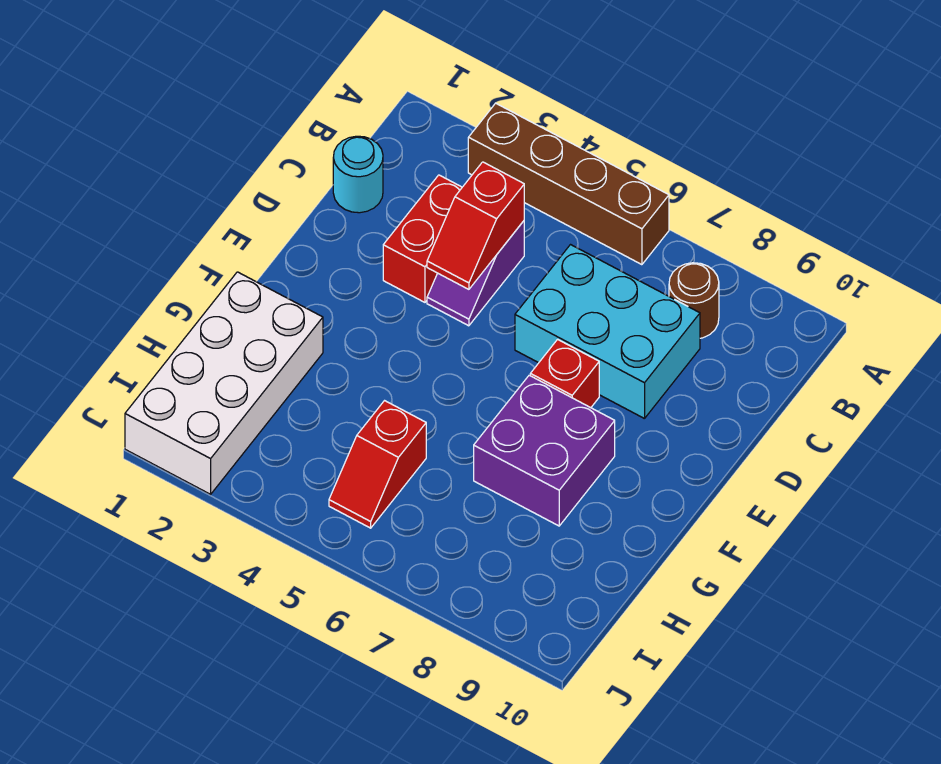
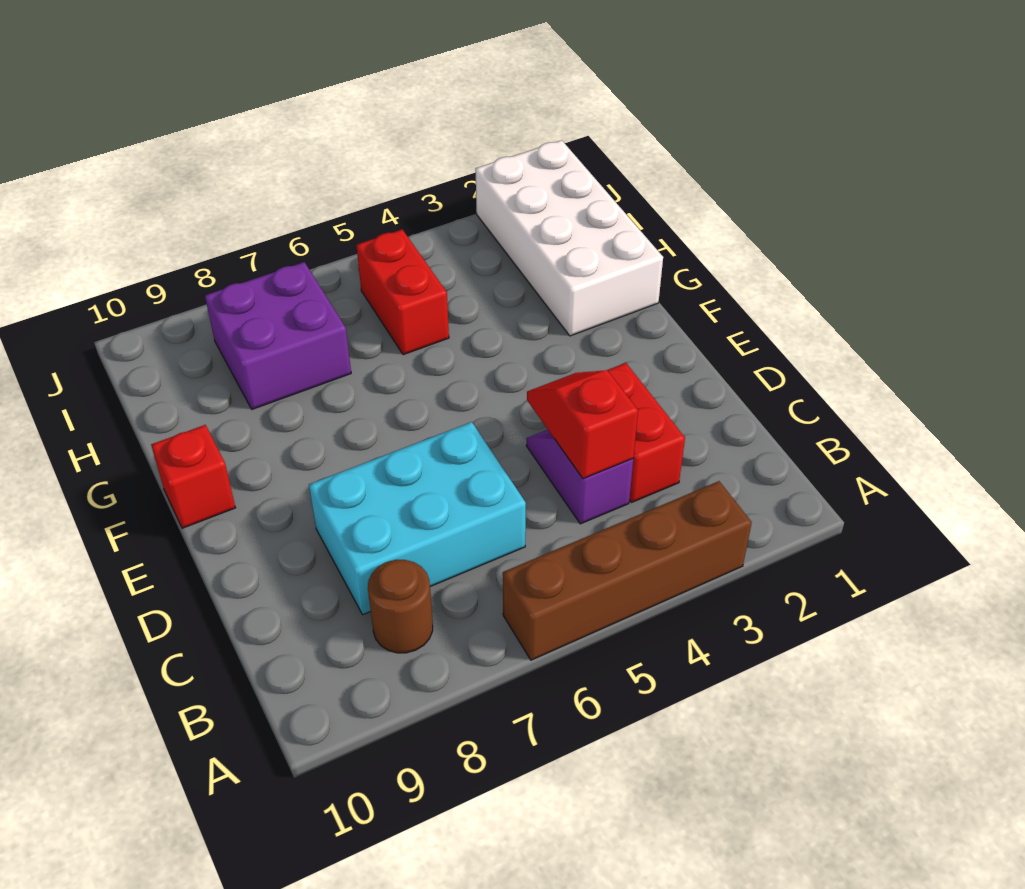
cyan 1x1 round brick [333,136,383,213] -> none
red 1x1 brick [530,339,599,408] -> red 1x1 brick moved to [151,425,235,528]
purple 2x2 brick [474,375,615,526] -> purple 2x2 brick moved to [205,262,351,409]
red 1x2 slope [329,401,426,528] -> red 1x2 brick [356,230,449,355]

